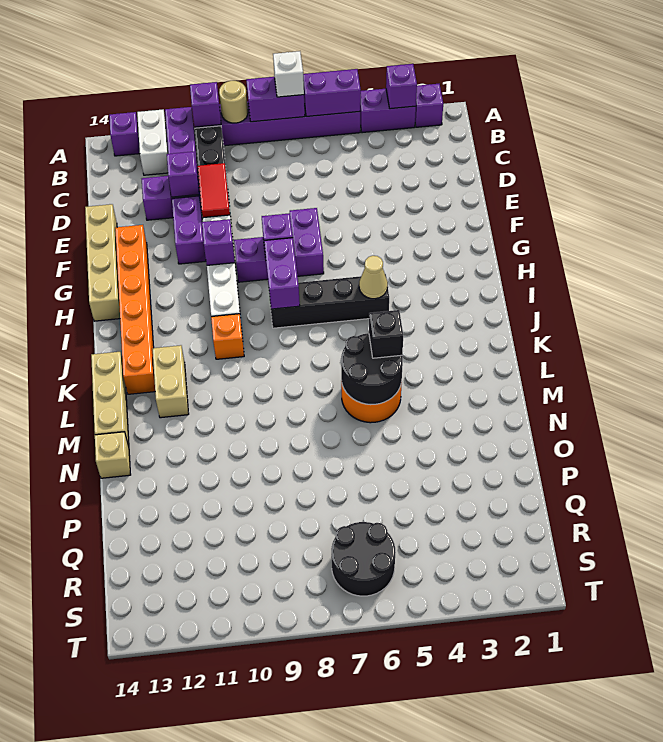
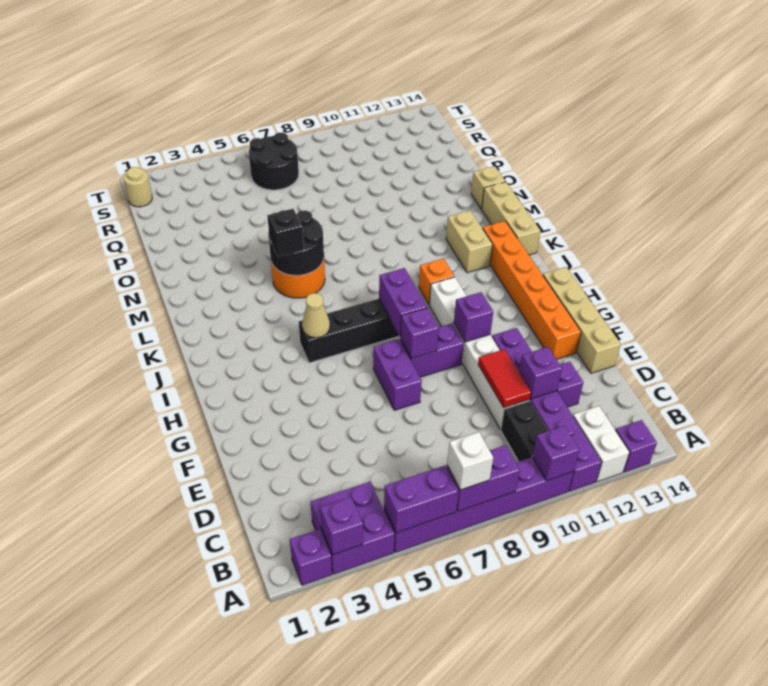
purple 1x2 brick [360,89,416,133] -> purple 2x2 brick [311,481,394,574]
tan 1x1 round brick [219,81,248,123] -> tan 1x1 round brick moved to [123,167,152,207]

